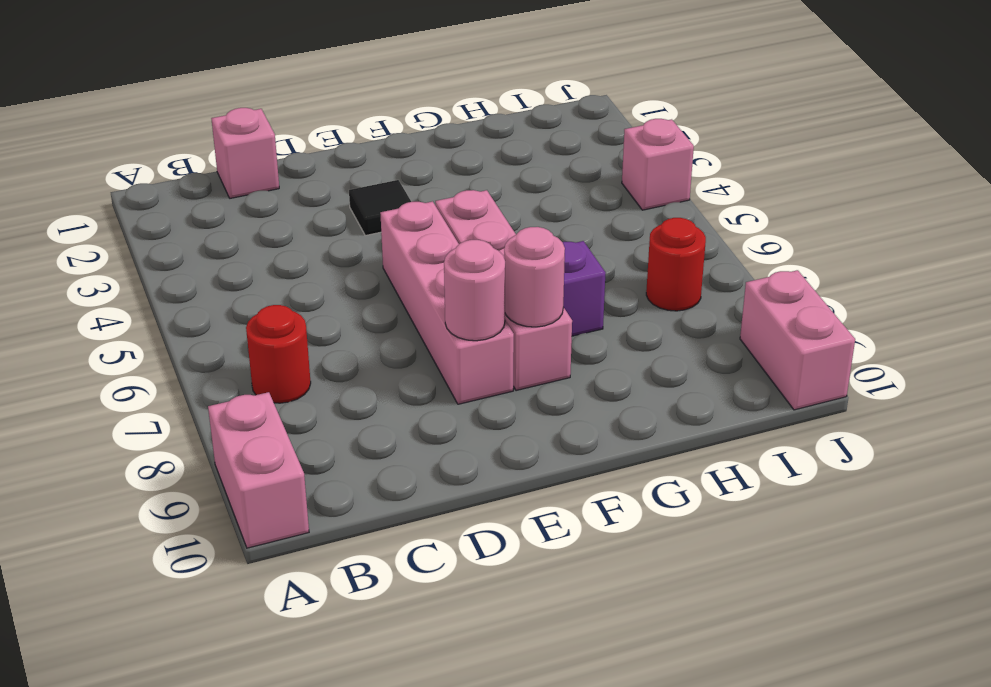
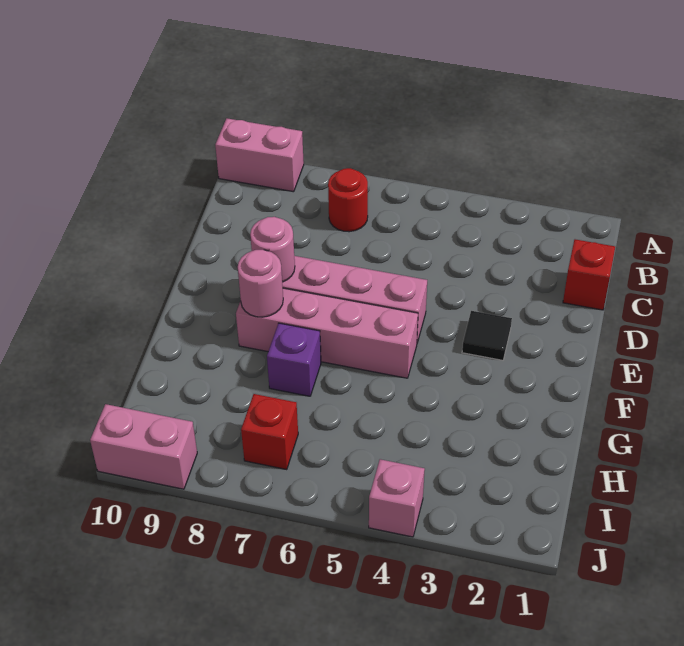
pink 1x1 brick [211,108,279,198] -> red 1x1 brick [563,239,615,310]
red 1x1 round brick [646,218,706,311] -> red 1x1 brick [241,394,298,470]

